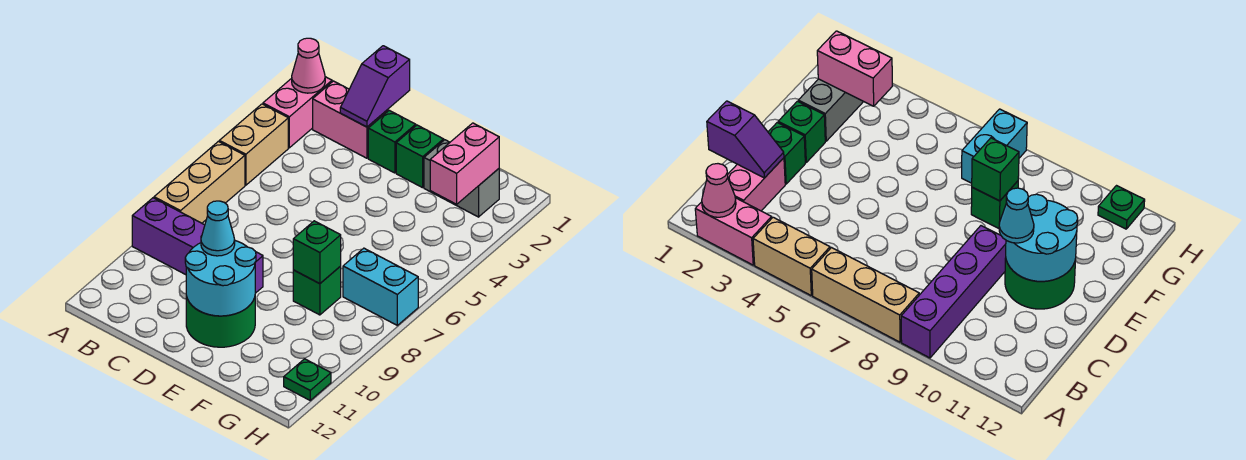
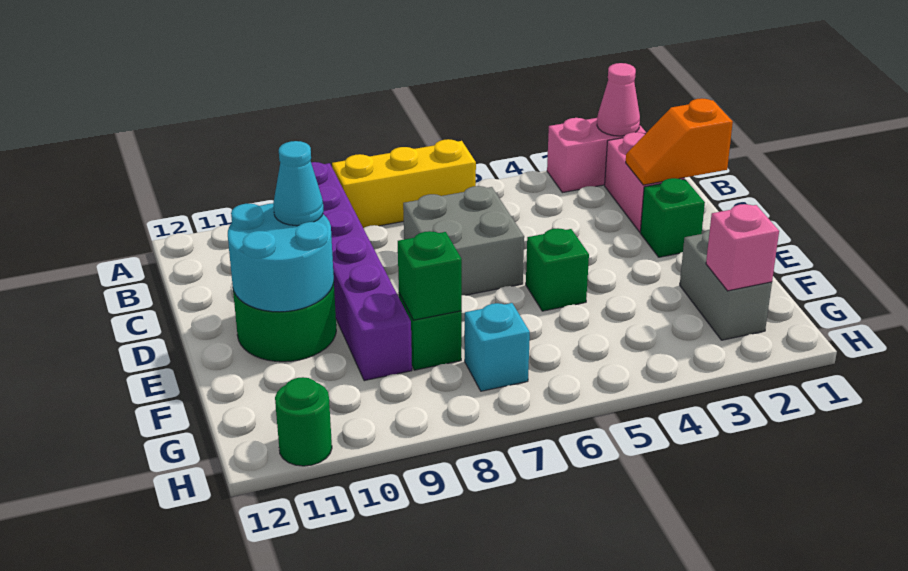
tan 1x2 brick [219,104,288,185] -> none
tan 1x3 brick [154,141,245,223] -> yellow 1x3 brick [332,139,476,228]
purple 1x4 brick [132,198,263,293] -> purple 1x6 brick [311,162,412,381]
purple 1x2 slope [340,46,410,127] -> orange 1x2 slope [626,98,733,185]
none -> grey 2x2 brick [403,186,524,295]
green 1x1 brick [396,125,444,188] -> green 1x1 brick moved to [526,228,589,311]
pink 1x2 brick [430,123,499,204] -> pink 1x1 brick [706,204,779,291]
cyan 1x2 brick [343,248,418,325] -> cyan 1x1 brick [465,303,530,391]
green 1x1 plate [284,359,331,400] -> green 1x1 round brick [275,377,332,466]

